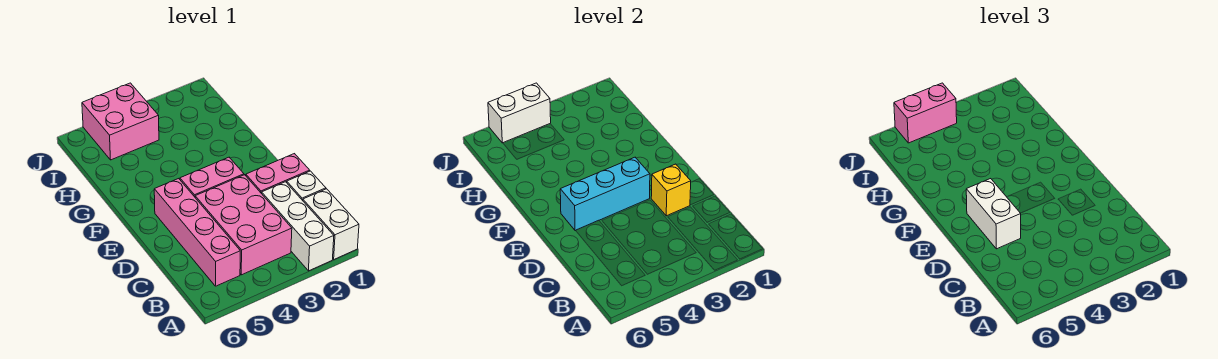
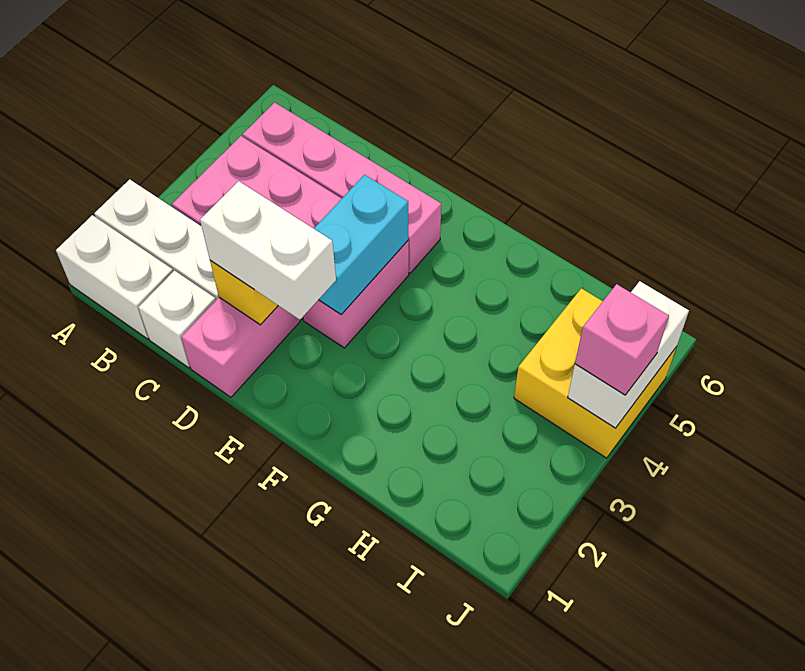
white 1x2 brick [966,179,1021,249] -> white 1x2 brick moved to [200,181,336,320]
cyan 1x3 brick [560,157,650,231] -> cyan 1x2 brick [314,175,409,315]
pink 2x2 brick [82,83,159,160] -> yellow 2x2 brick [514,288,676,458]
pink 1x2 brick [894,83,957,143] -> pink 1x1 brick [575,284,669,395]

